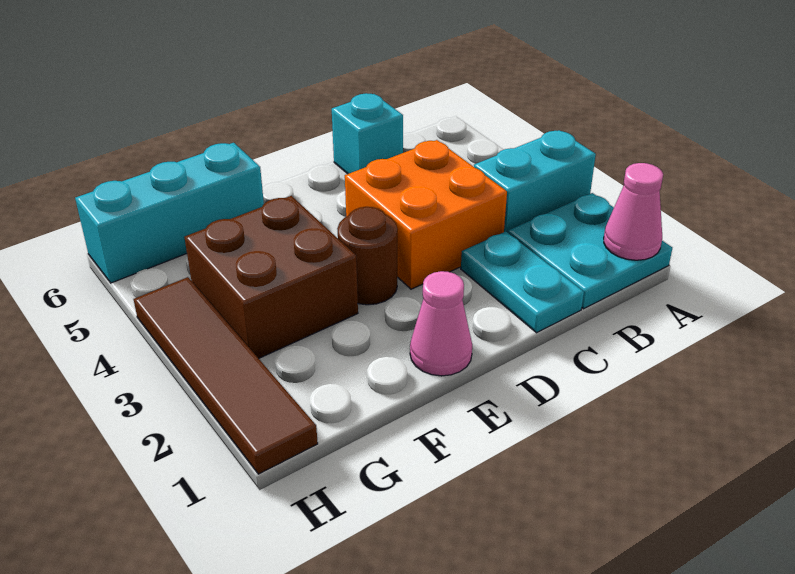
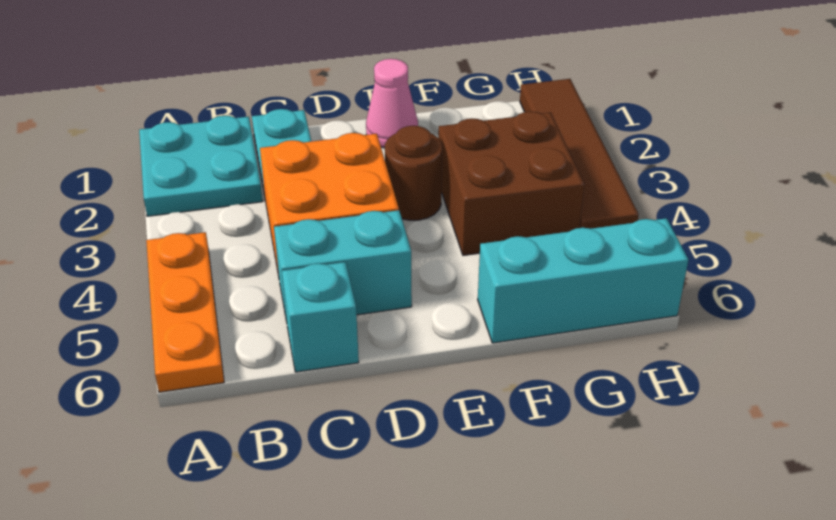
pink 1x1 cone [604,163,663,260] -> none
cyan 1x2 brick [474,130,596,233] -> cyan 1x2 brick moved to [274,210,412,321]
none -> orange 1x3 plate [146,232,224,392]

